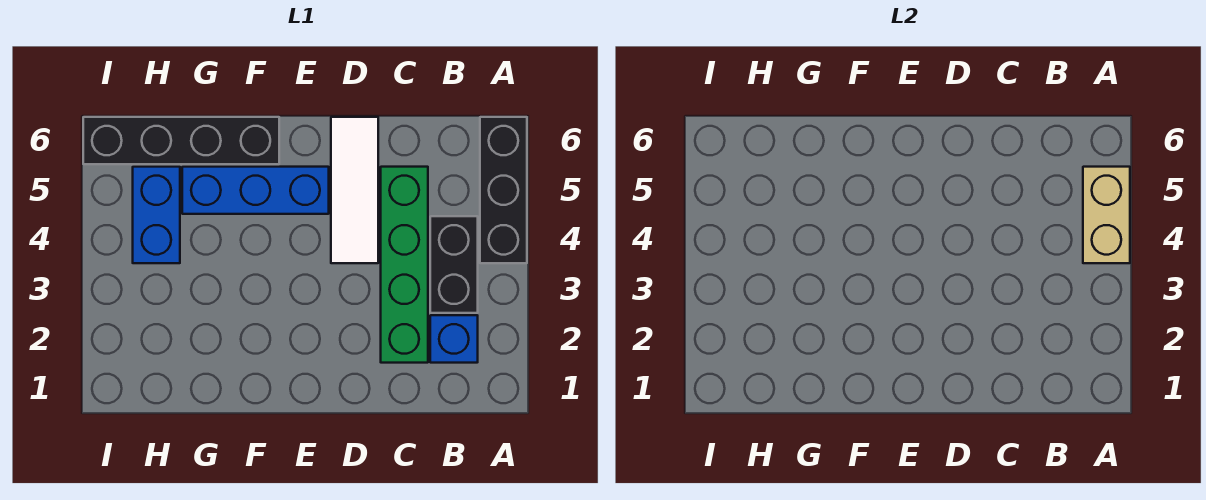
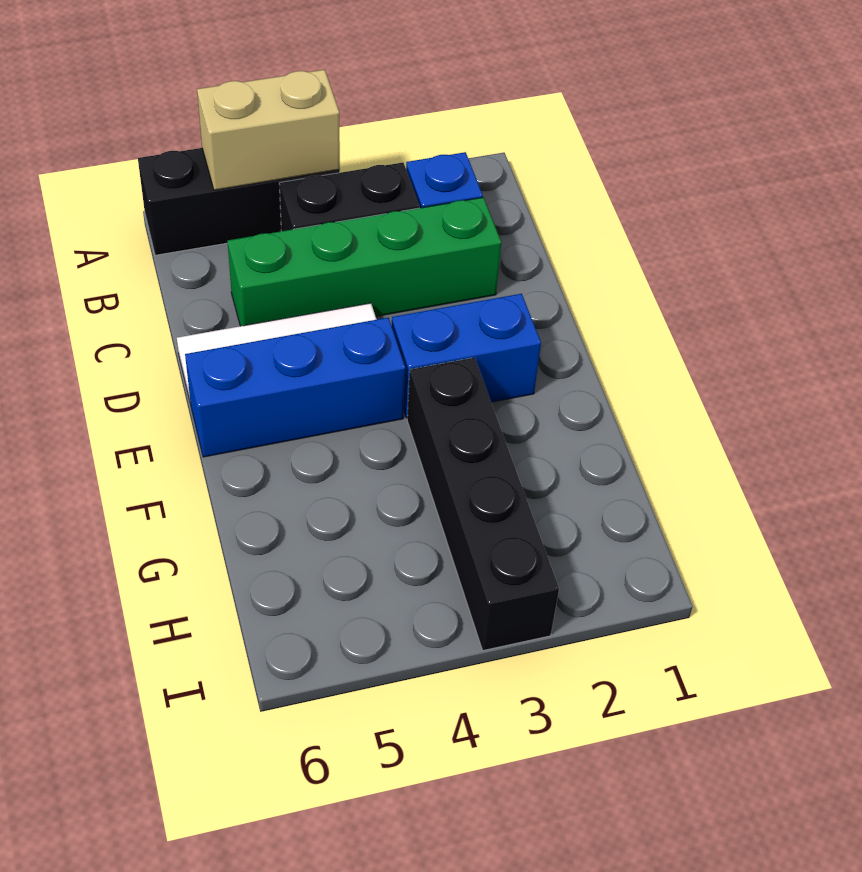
blue 1x3 brick [182,167,329,214] -> blue 1x3 brick turned to [185,318,405,457]
black 1x4 brick [83,117,279,164] -> black 1x4 brick moved to [407,358,559,650]
blue 1x2 brick [133,167,180,263] -> blue 1x2 brick moved to [392,294,541,418]

